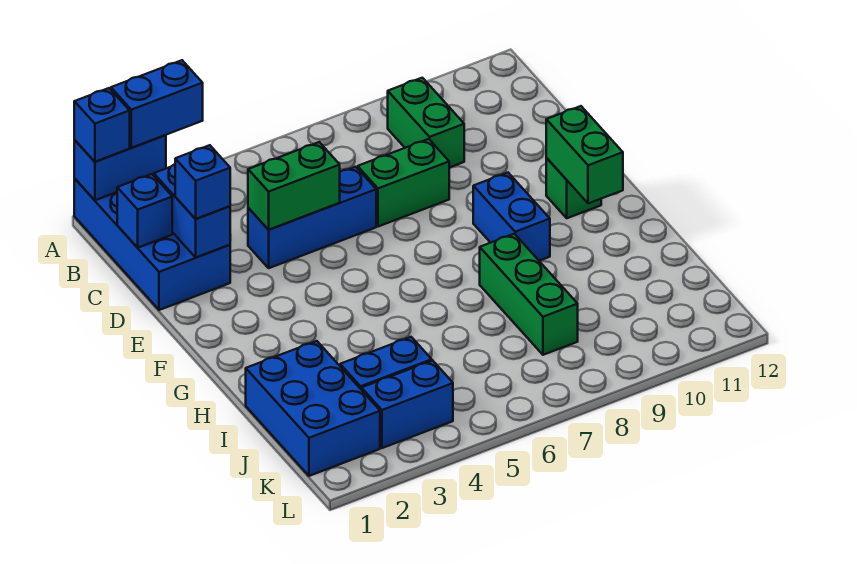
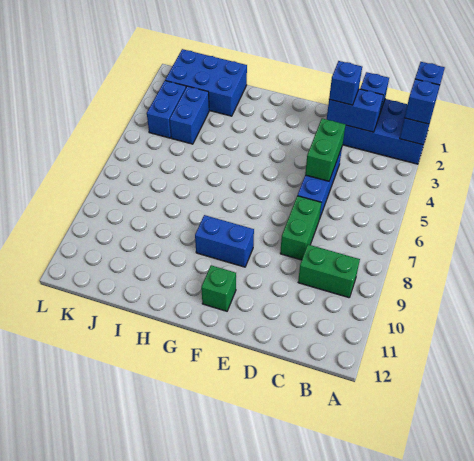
blue 1x2 brick [111,60,203,148] -> blue 1x1 brick [404,79,440,124]
green 1x2 brick [546,106,623,203] -> none
green 1x3 brick [480,234,578,355] -> none

